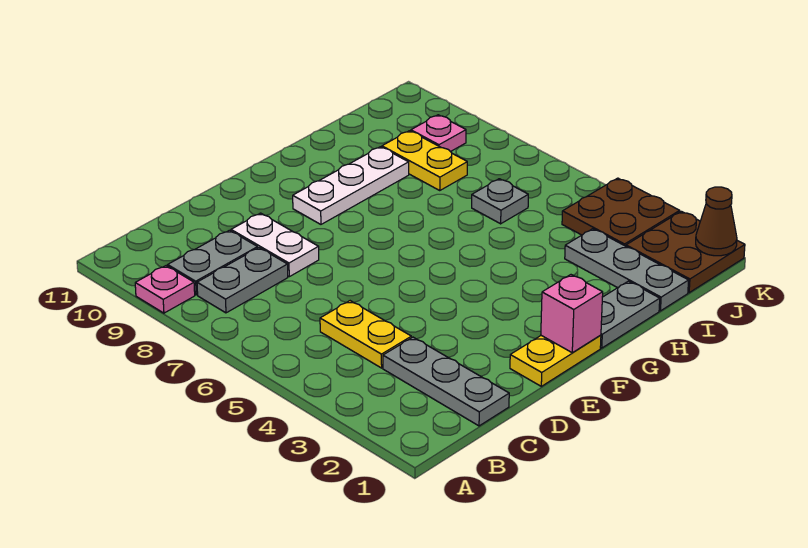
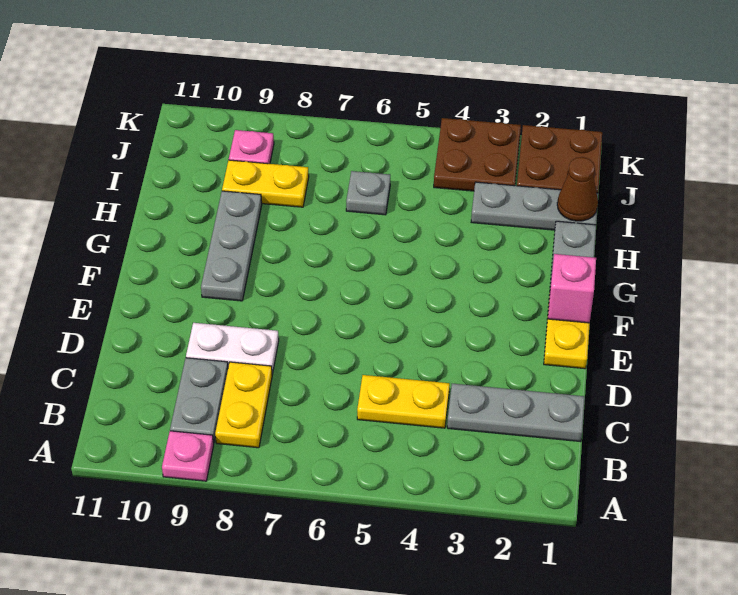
grey 1x2 plate [197,248,288,313] -> yellow 1x2 plate [215,362,272,448]
white 1x3 plate [293,147,409,224] -> grey 1x3 plate [201,191,262,301]
brown 1x1 cone [696,187,737,256] -> brown 1x1 cone moved to [557,157,598,221]

